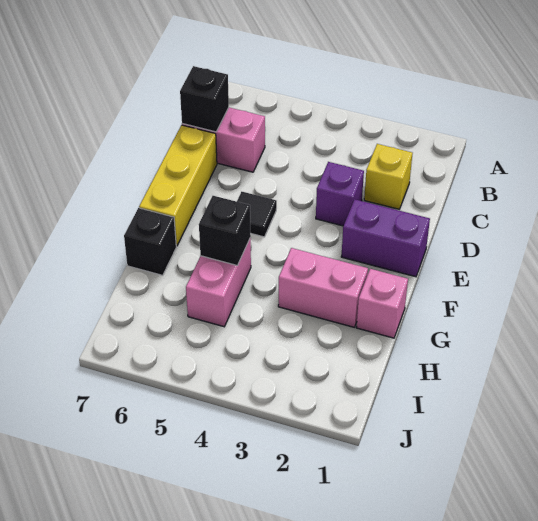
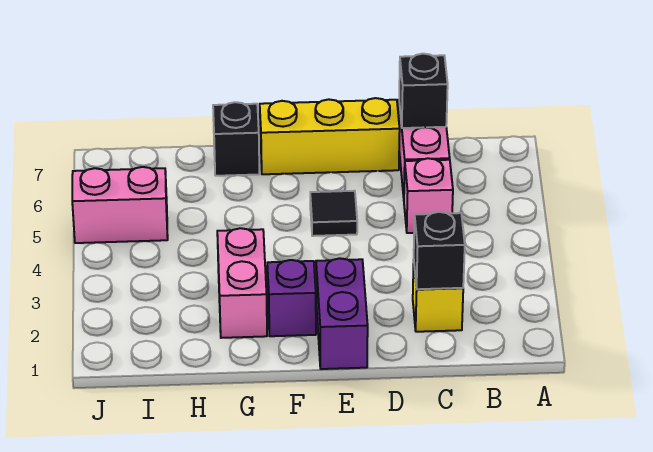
purple 1x1 brick [316,162,364,226] -> purple 1x1 brick moved to [267,260,316,336]
pink 1x1 brick [357,269,408,338] -> pink 1x1 brick moved to [404,158,453,233]
pink 1x2 brick [186,238,251,327] -> pink 1x2 brick moved to [72,167,168,243]
black 1x1 brick [199,196,251,266] -> black 1x1 brick moved to [414,212,465,289]

